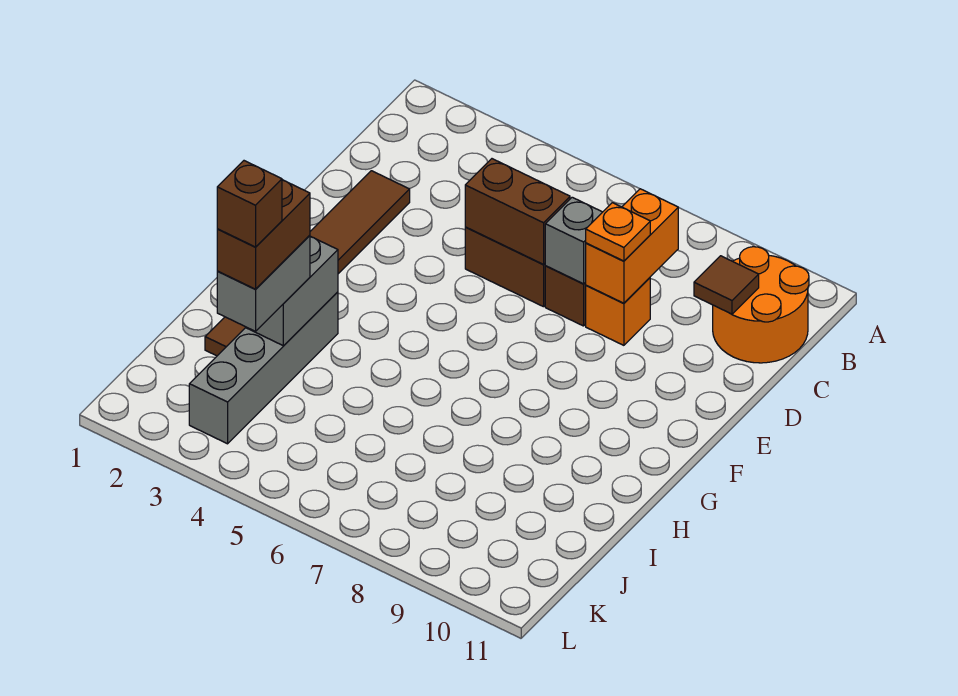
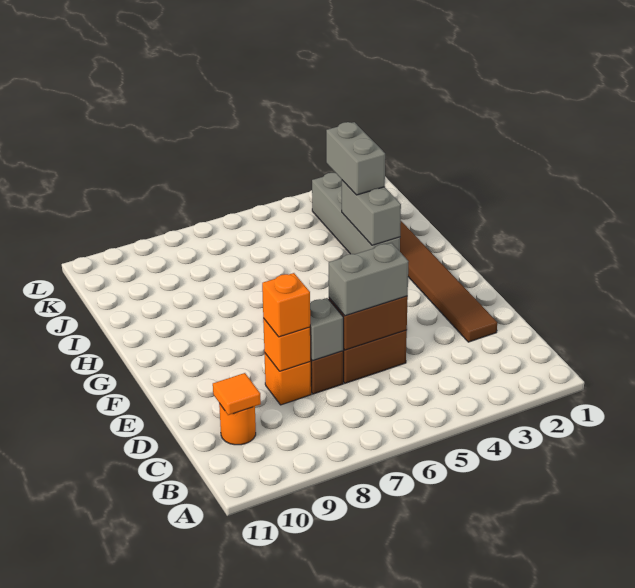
orange 2x2 round brick [713,247,809,363] -> orange 1x1 round brick [219,403,256,445]
orange 1x2 brick [585,189,678,303] -> orange 1x1 brick [263,318,311,371]
brown 1x1 tile [694,256,759,314] -> orange 1x1 tile [213,373,261,415]
none -> grey 1x2 brick [329,243,409,316]
orange 1x1 plate [586,203,650,261] -> orange 1x1 brick [262,273,310,337]
brown 1x2 brick [217,180,310,289] -> none
brown 1x1 brick [217,161,282,247] -> none

